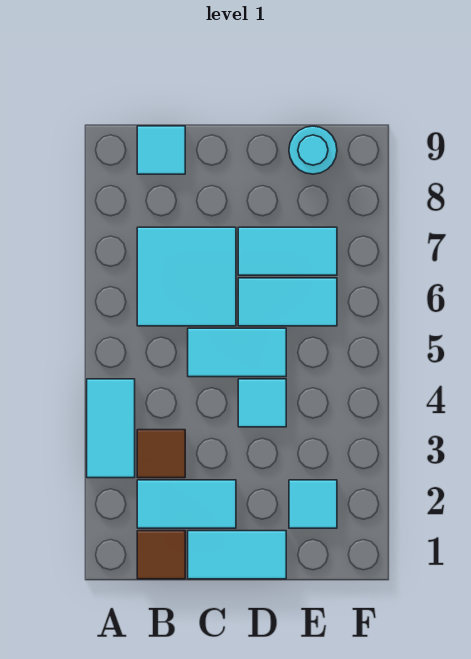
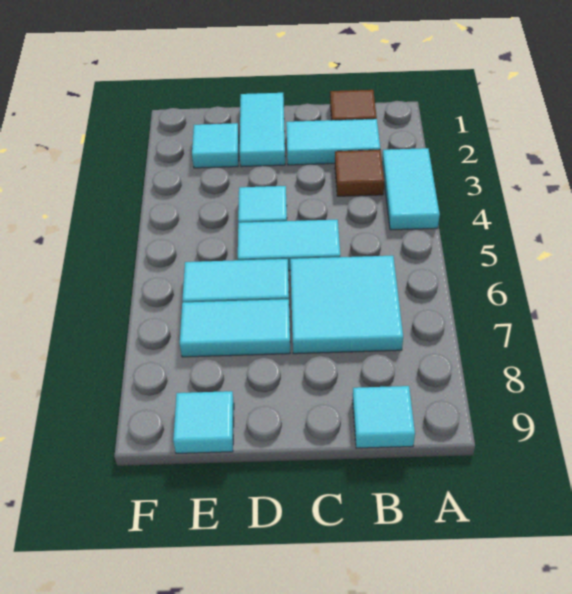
cyan 1x2 tile [188,531,286,579] -> cyan 1x2 tile turned to [240,93,285,167]
cyan 1x1 round brick [289,126,337,174] -> cyan 1x1 tile [173,391,234,453]

